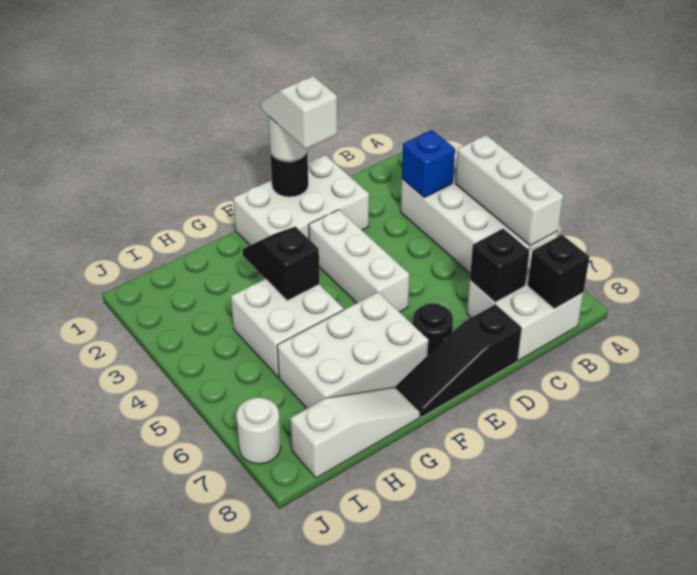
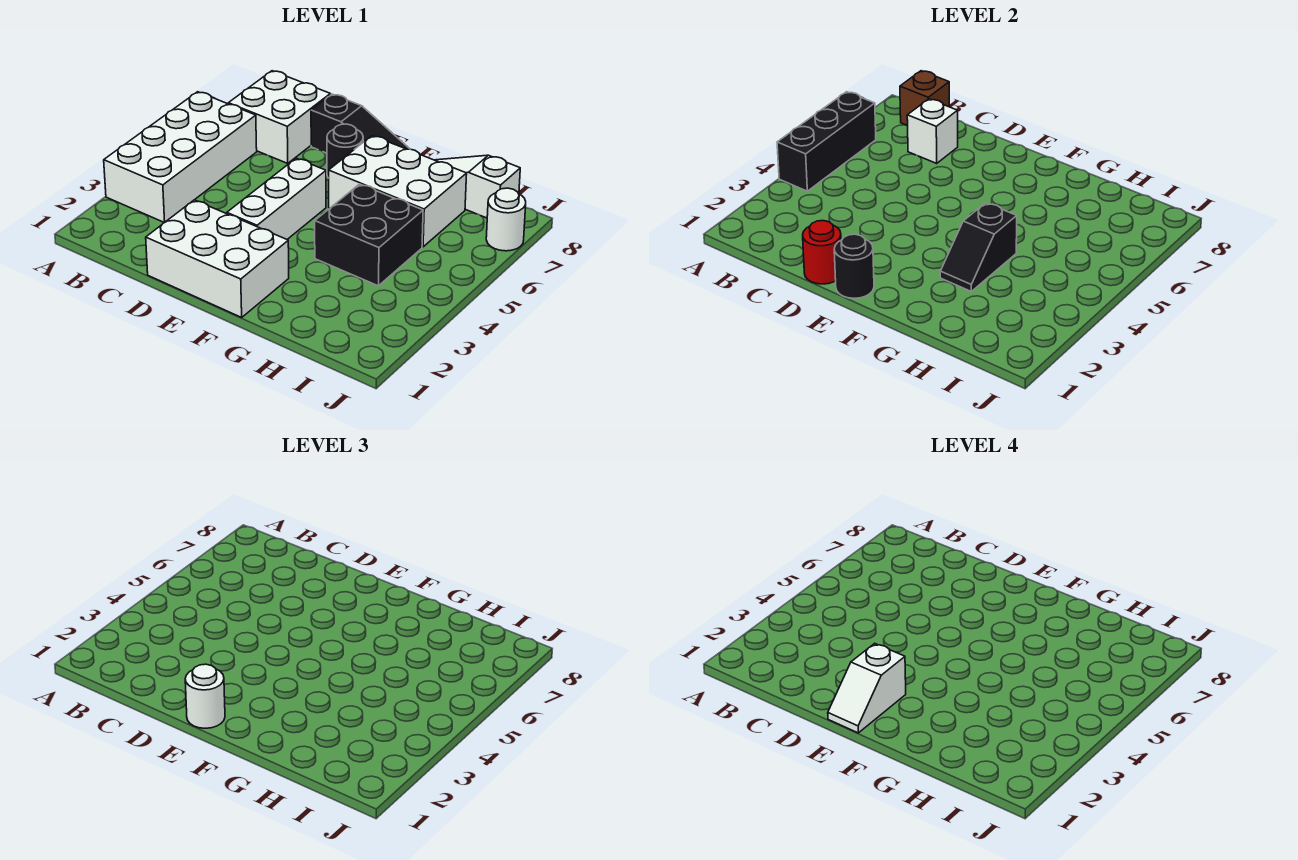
white 1x3 brick [455,135,563,246] -> black 1x3 brick [777,92,876,191]
blue 1x1 brick [402,130,455,197] -> none
black 1x1 brick [528,235,589,309] -> brown 1x1 brick [900,71,949,126]
black 1x1 brick [470,229,529,302] -> white 1x1 brick [907,99,958,163]
none -> red 1x1 round brick [803,221,841,284]
white 2x2 brick [231,279,344,377] -> black 2x2 brick [315,184,423,286]

